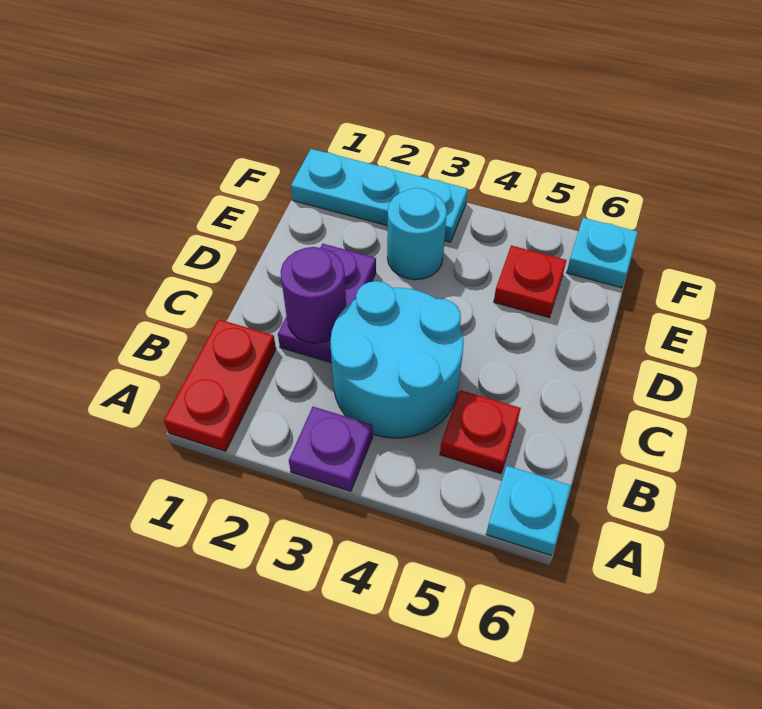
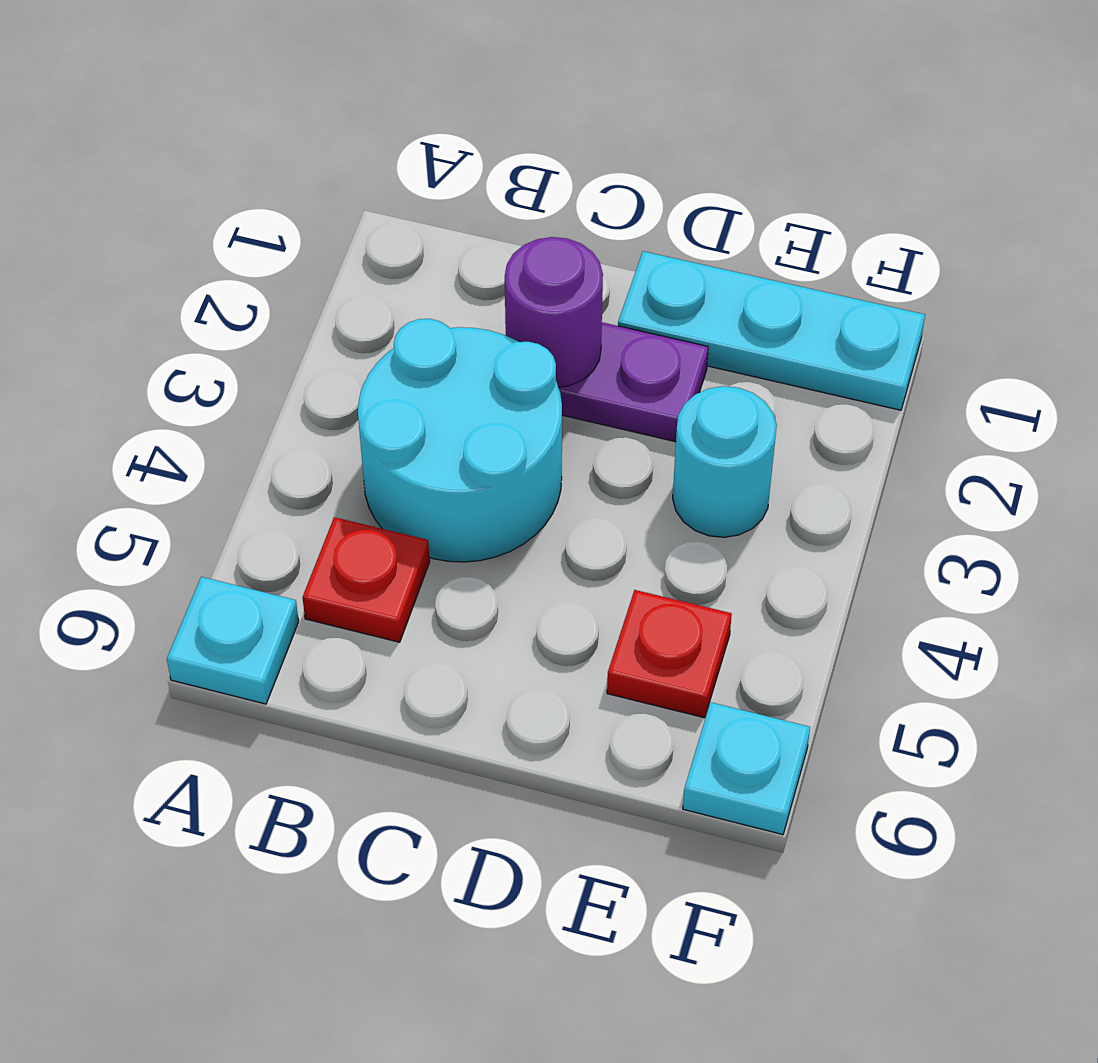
red 1x2 plate [164,319,276,451] -> none
purple 1x1 plate [289,407,373,491] -> none
cyan 1x3 plate [291,149,468,242] -> cyan 1x3 plate turned to [618,251,925,410]

